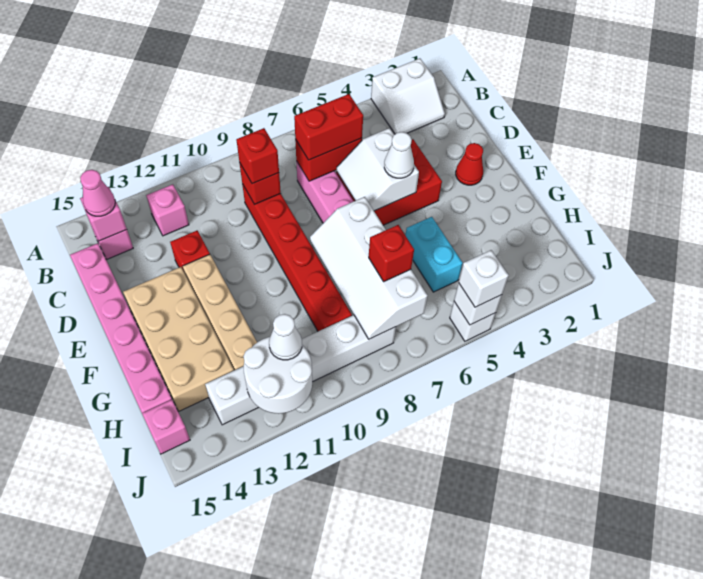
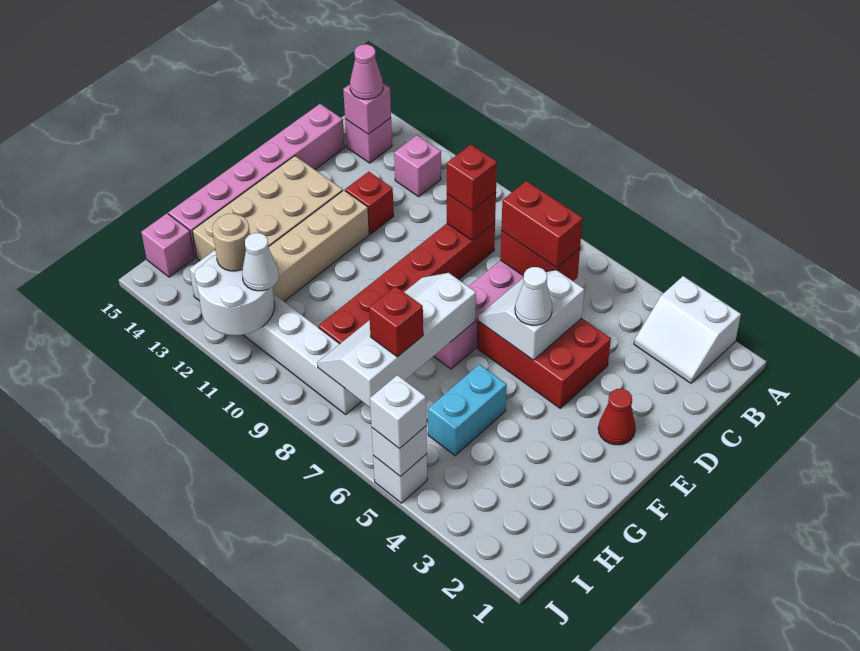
none -> tan 1x1 round brick [212,214,250,271]

